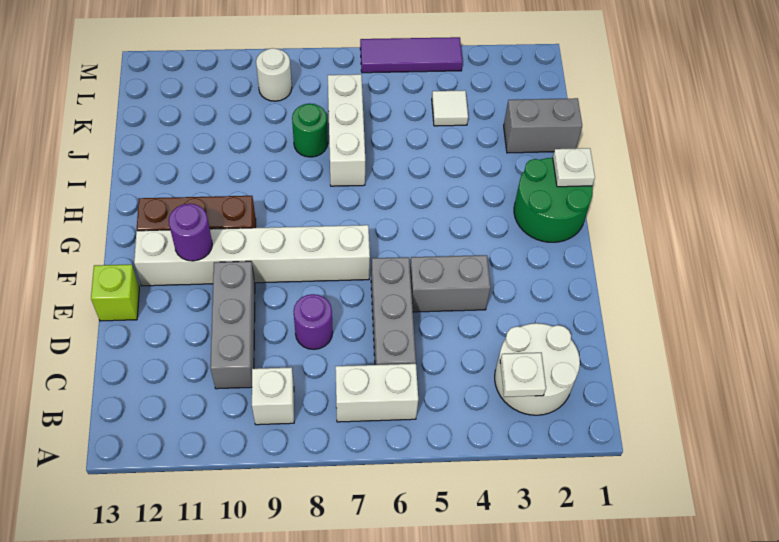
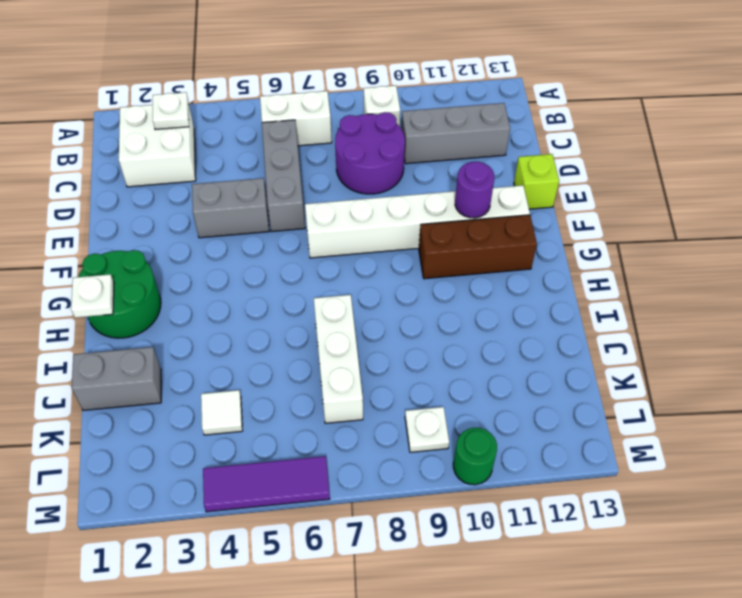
white 2x2 round brick [495,323,580,415] -> white 2x2 brick [119,102,196,187]
grey 1x3 brick [210,261,255,389] -> grey 1x3 brick turned to [402,103,510,164]
purple 1x1 round brick [293,294,333,349] -> purple 2x2 round brick [335,112,405,194]
green 1x1 round brick [292,104,328,157] -> green 1x1 round brick moved to [453,428,497,485]
white 1x1 round brick [256,48,292,101] -> white 1x1 plate [405,407,449,452]

